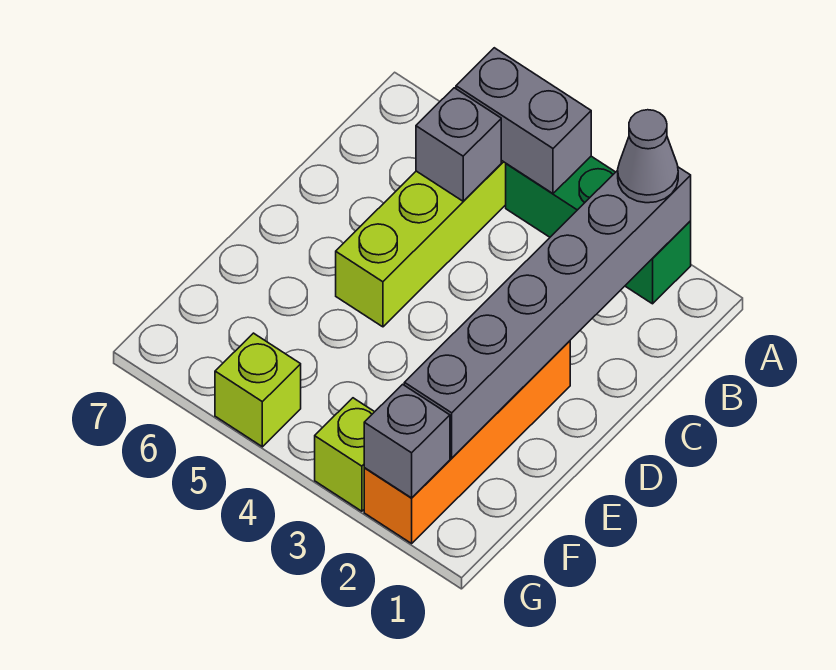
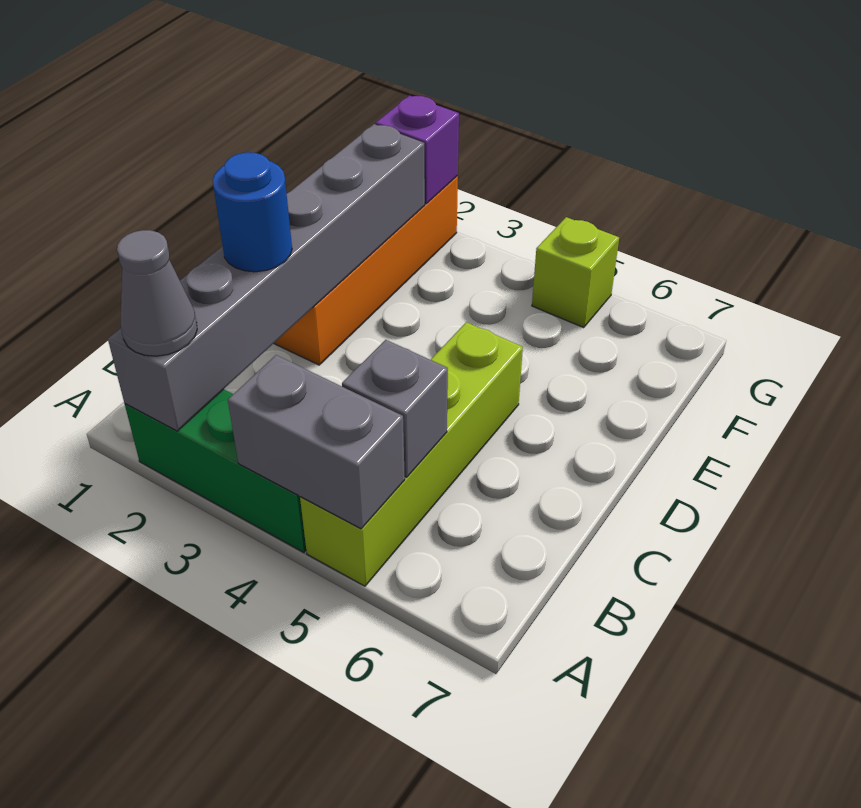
none -> blue 1x1 round brick [213,152,292,272]
grey 1x1 brick [364,384,450,498] -> purple 1x1 brick [376,96,459,204]
lime 1x1 brick [315,398,374,511] -> none

